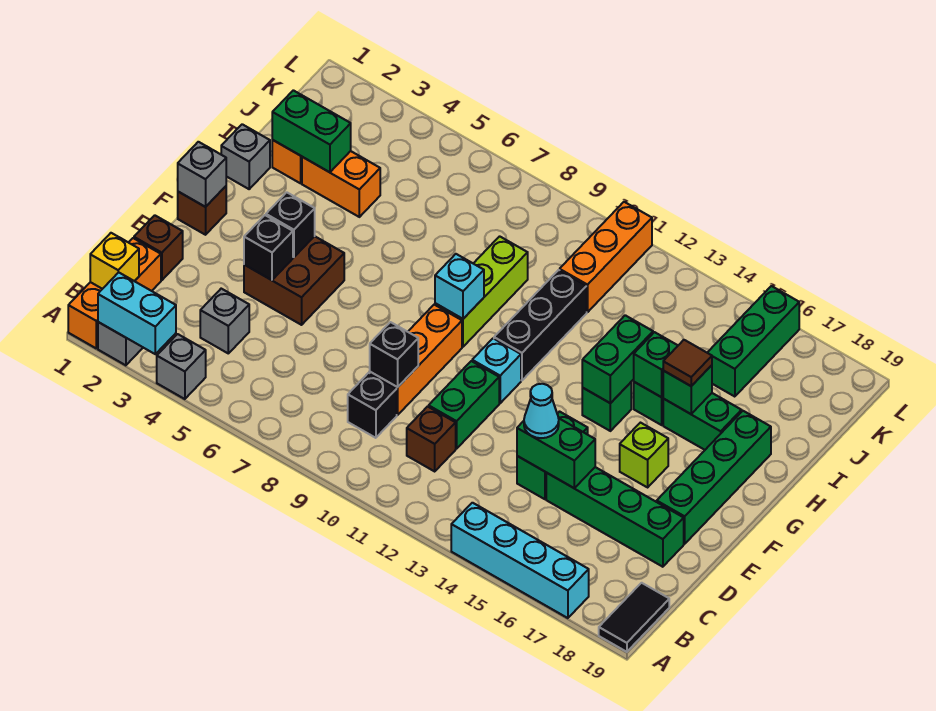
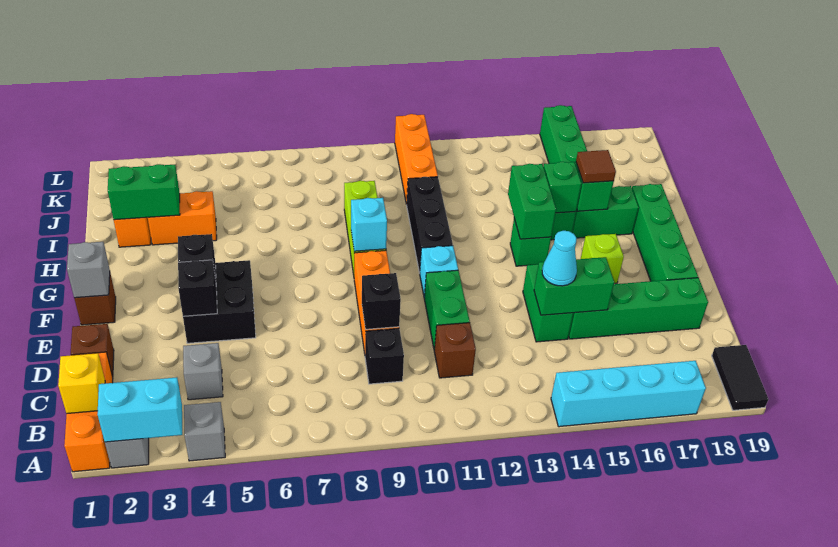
brown 2x2 brick [244,236,344,325] -> black 2x2 brick [183,260,256,343]
grey 1x1 brick [221,124,270,189] -> none

